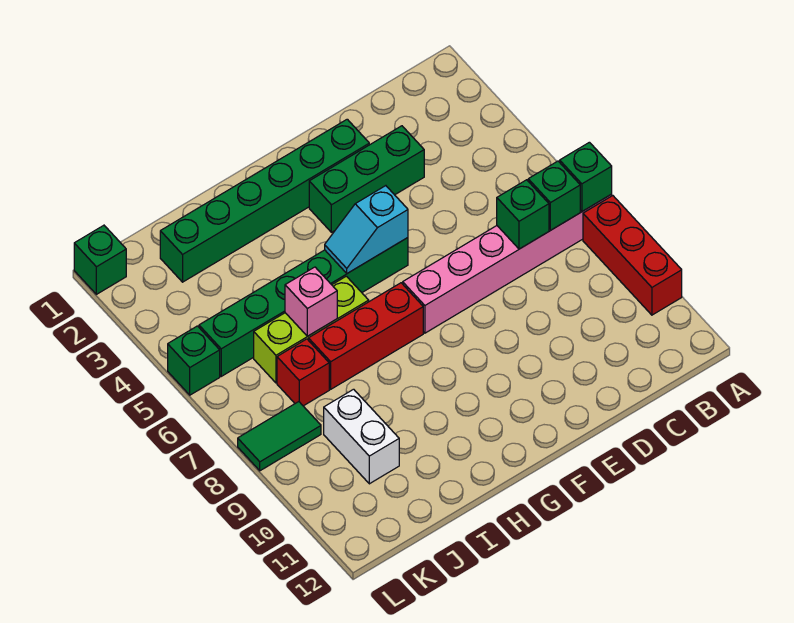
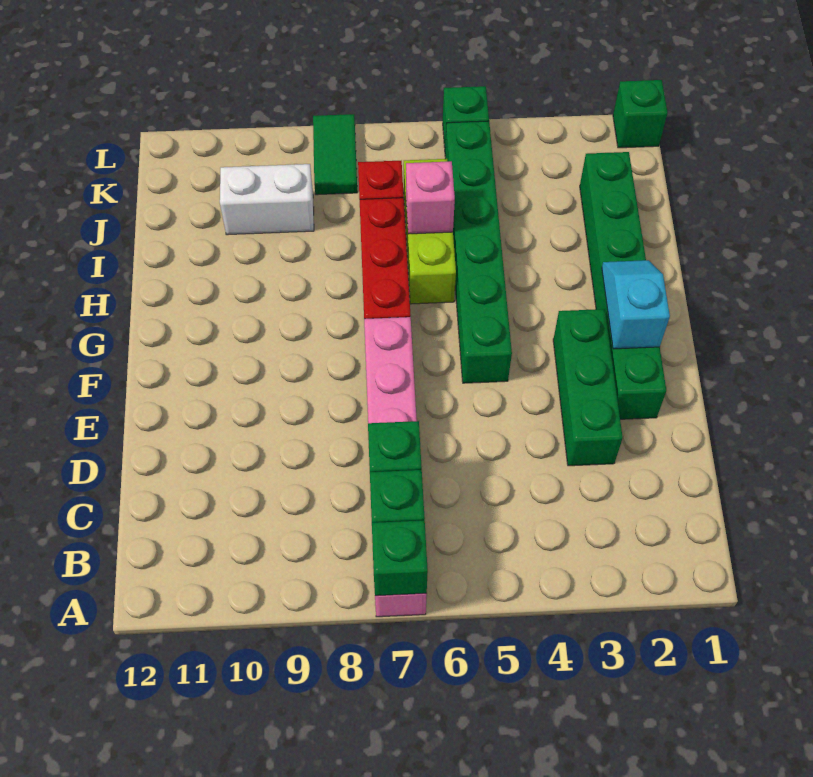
red 1x3 brick [583,196,682,315] -> none
cyan 1x2 slope [325,186,408,273] -> cyan 1x2 slope moved to [602,260,670,349]

